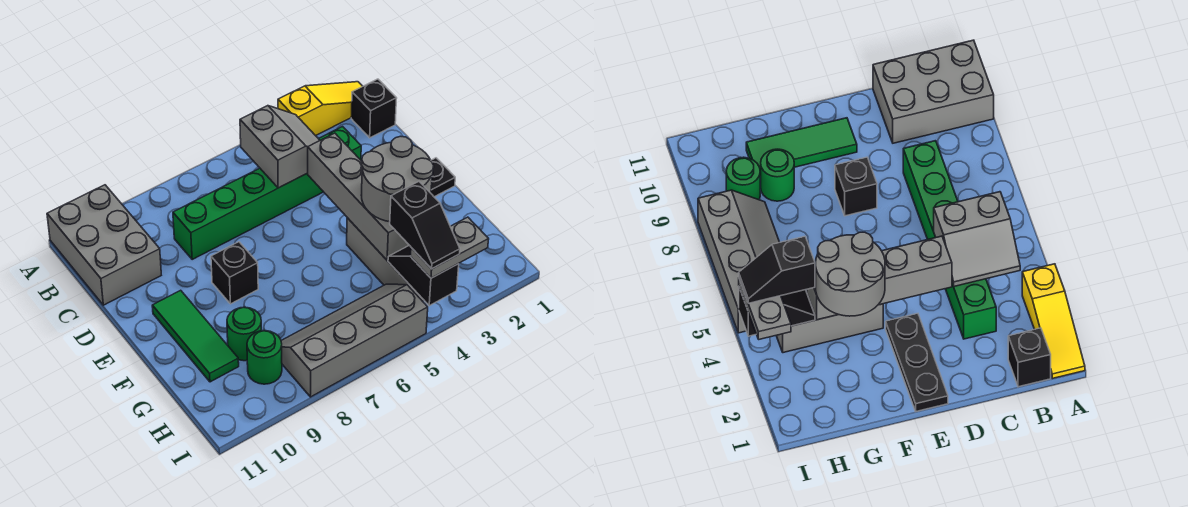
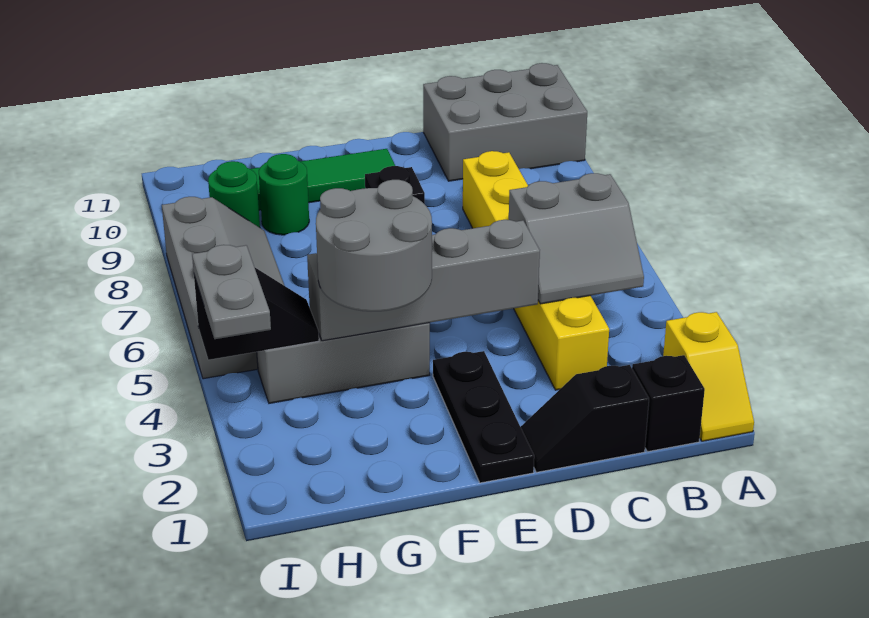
yellow 1x3 slope [278,82,363,136] -> yellow 1x2 slope [663,312,754,441]
green 1x6 brick [173,127,361,259] -> yellow 1x6 brick [463,151,609,390]
black 1x2 slope [390,181,460,269] -> black 1x2 slope moved to [521,365,649,472]

